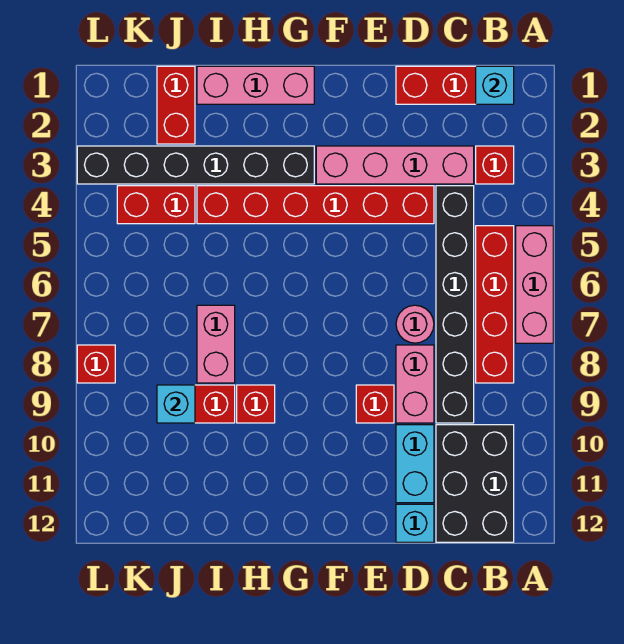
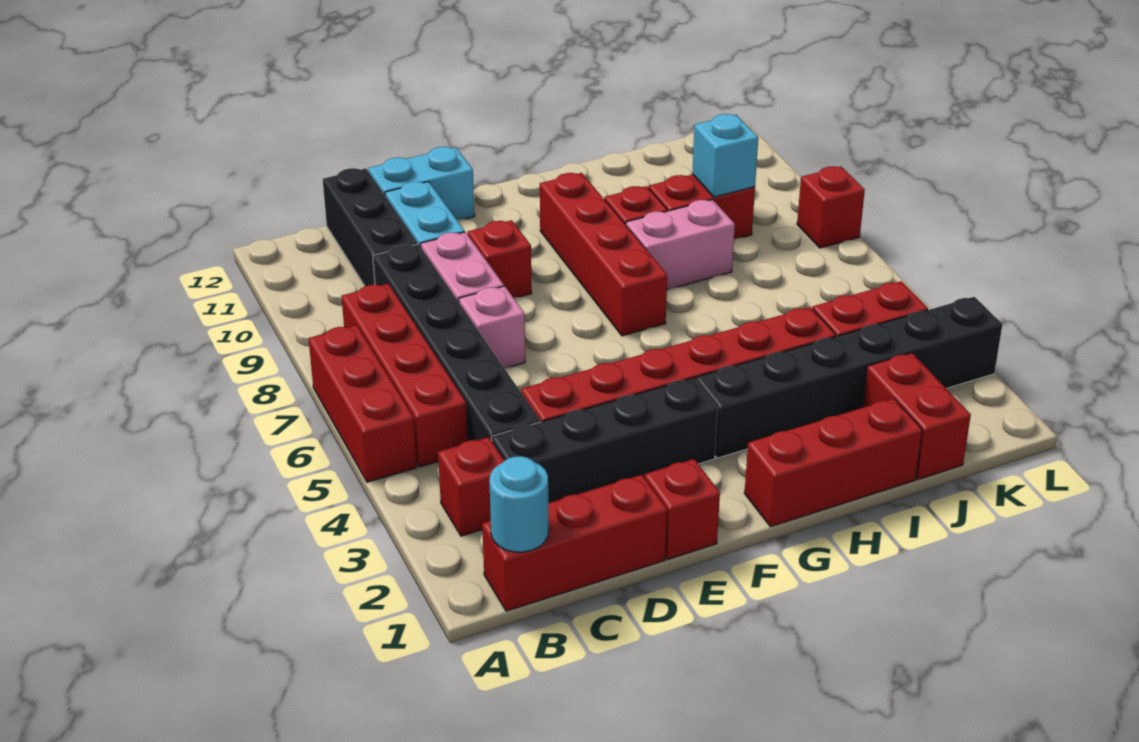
pink 1x3 brick [516,226,553,343] -> red 1x3 brick [308,325,417,482]
cyan 1x1 brick [476,66,514,104] -> cyan 1x1 round brick [489,456,549,552]
black 2x3 brick [436,425,514,542] -> black 1x3 brick [323,168,418,286]
pink 1x4 brick [316,146,474,184] -> black 1x4 brick [491,378,718,503]
pink 1x1 round brick [396,305,434,343] -> pink 1x1 brick [459,286,525,368]
cyan 1x1 brick [396,504,434,542] -> cyan 1x2 brick [368,147,475,220]
none -> red 1x1 brick [645,459,720,559]
pink 1x3 brick [197,66,314,104] -> red 1x3 brick [744,398,922,527]
none -> red 1x4 brick [540,173,667,336]
pink 1x2 brick [197,305,235,383] -> pink 1x2 brick turned to [626,200,735,290]

